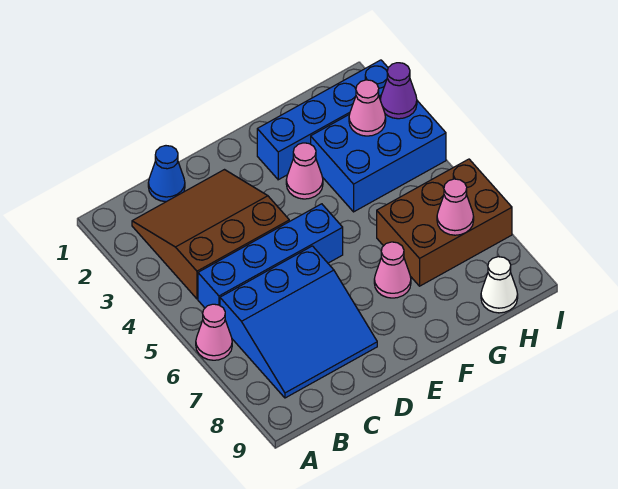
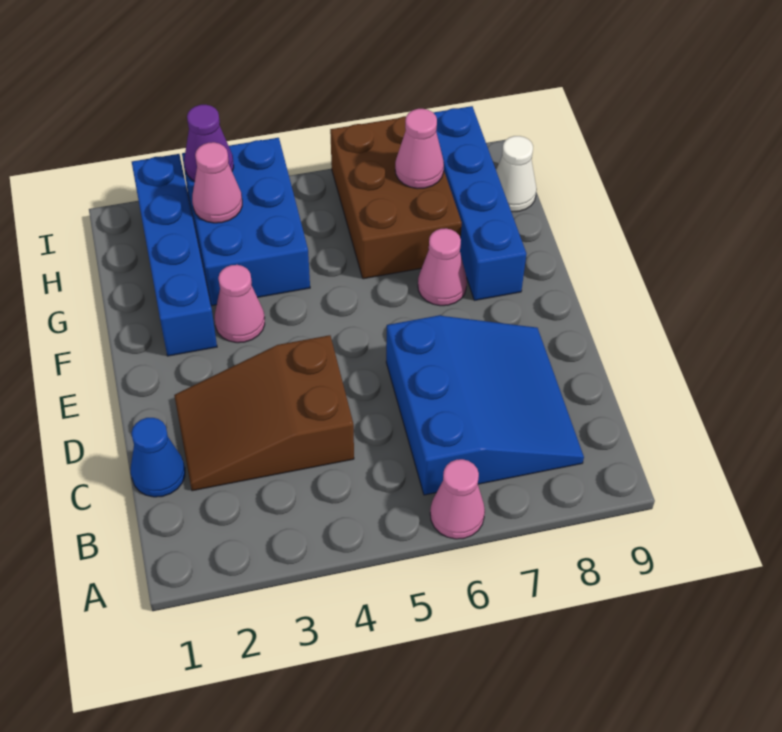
brown 3x3 slope [132,170,289,299] -> brown 2x3 slope [174,335,354,491]
blue 1x4 brick [198,204,343,308] -> blue 1x4 brick moved to [433,106,526,300]

